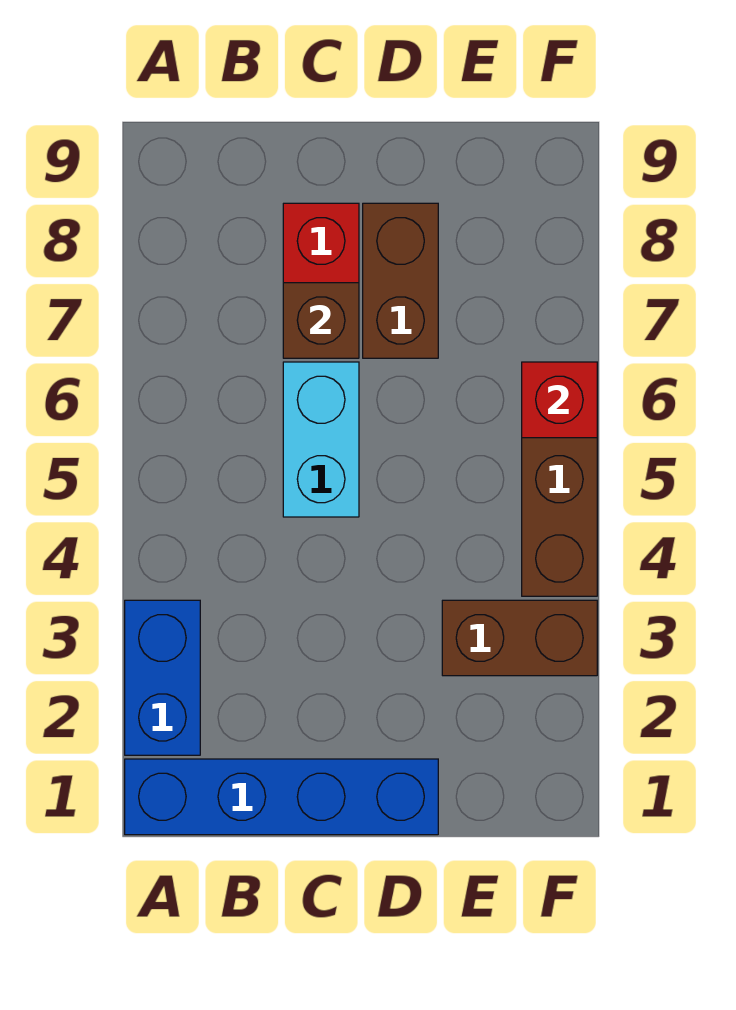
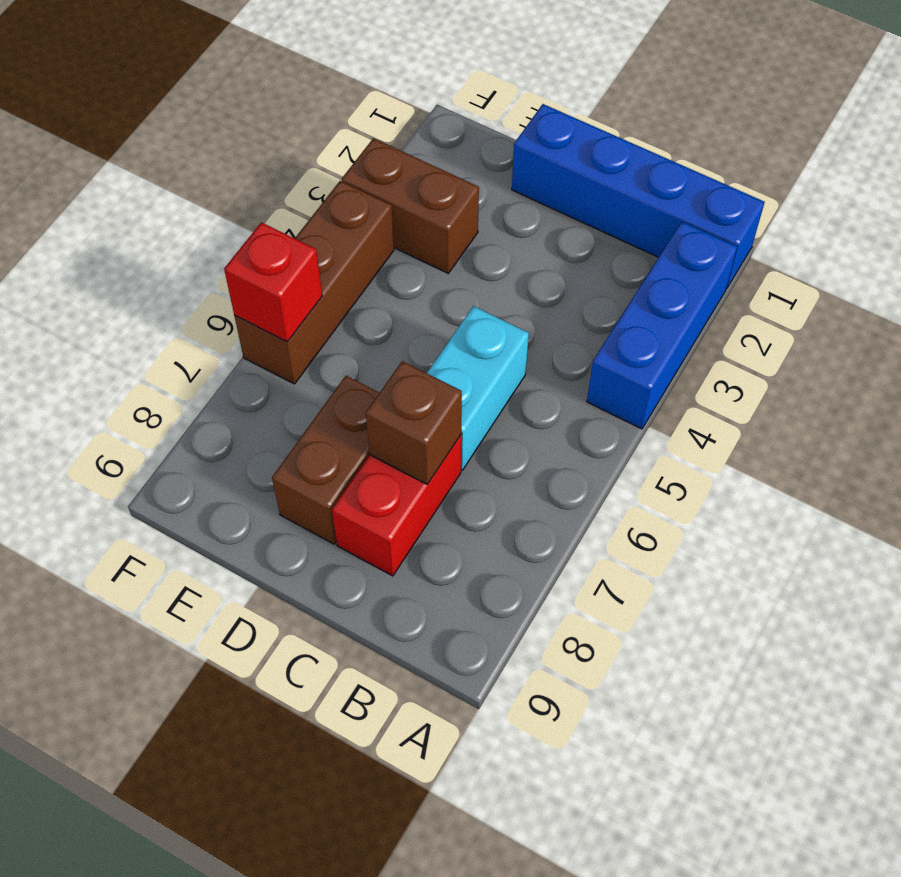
blue 1x2 brick [125,600,200,755] -> blue 1x3 brick [587,222,737,429]

